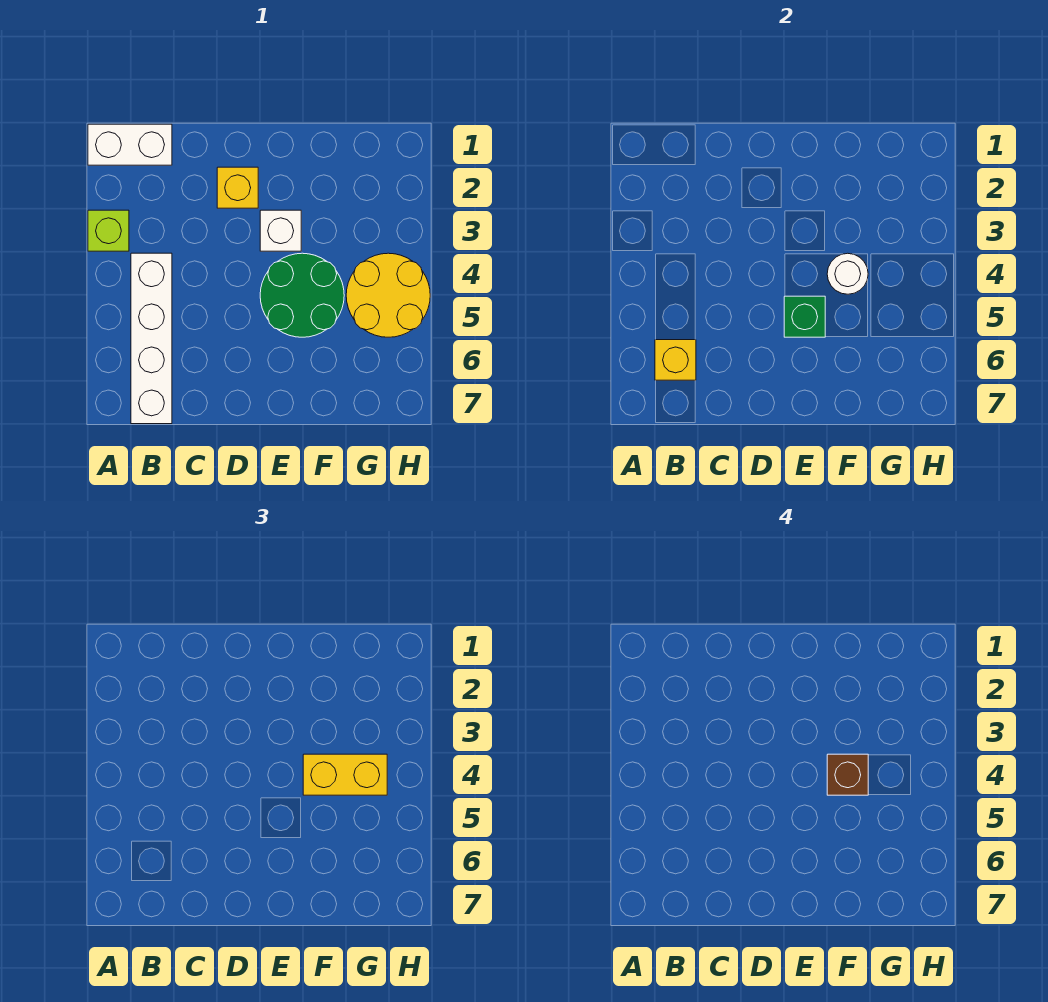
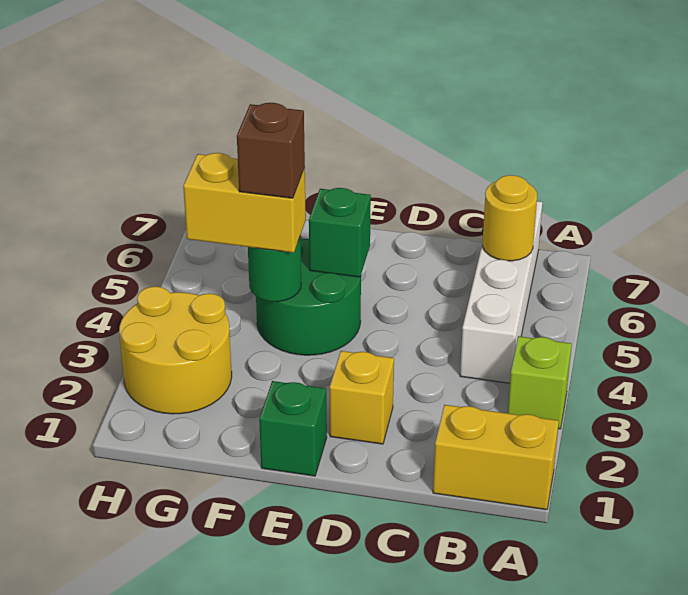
white 1x2 brick [88,124,172,165] -> yellow 1x2 brick [433,405,559,510]
yellow 1x1 brick [655,340,696,380] -> yellow 1x1 round brick [483,175,537,261]
none -> green 1x1 brick [259,381,327,476]
white 1x1 brick [260,210,301,251] -> none
white 1x1 round brick [827,253,868,294] -> green 1x1 round brick [248,236,301,302]
yellow 2x2 round brick [346,253,430,337] -> yellow 2x2 round brick moved to [119,286,232,414]

